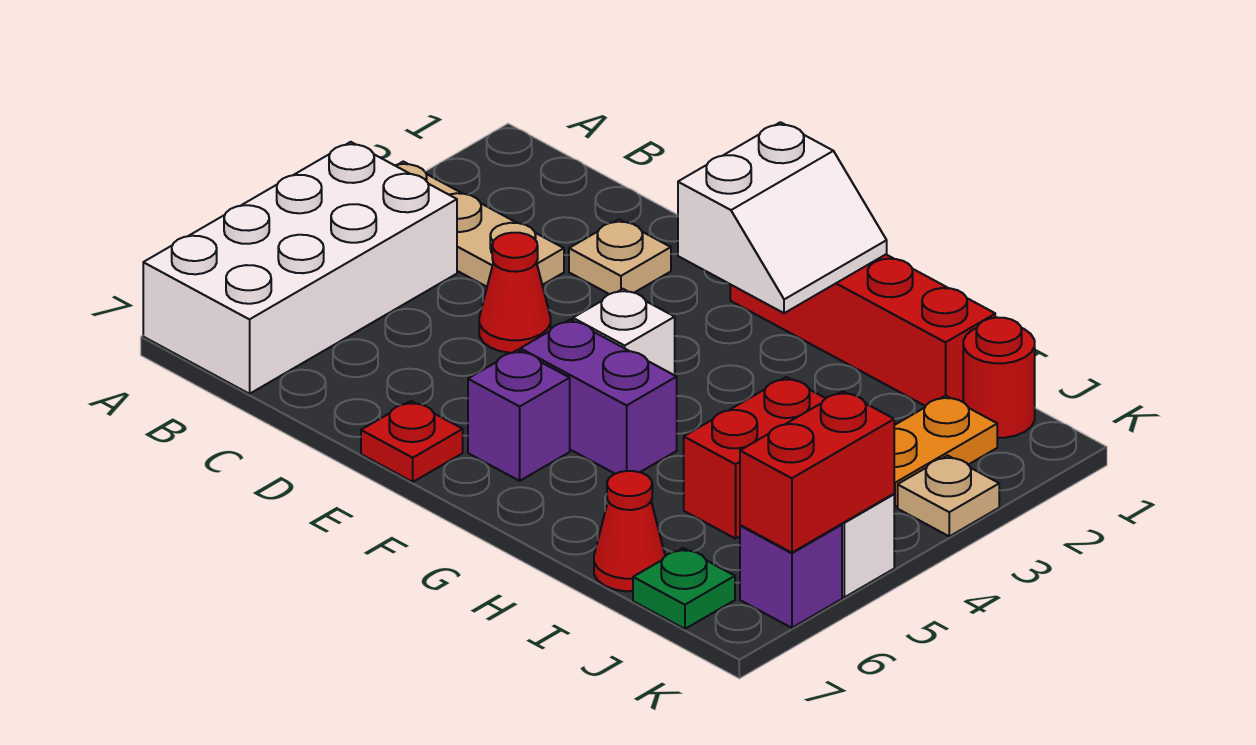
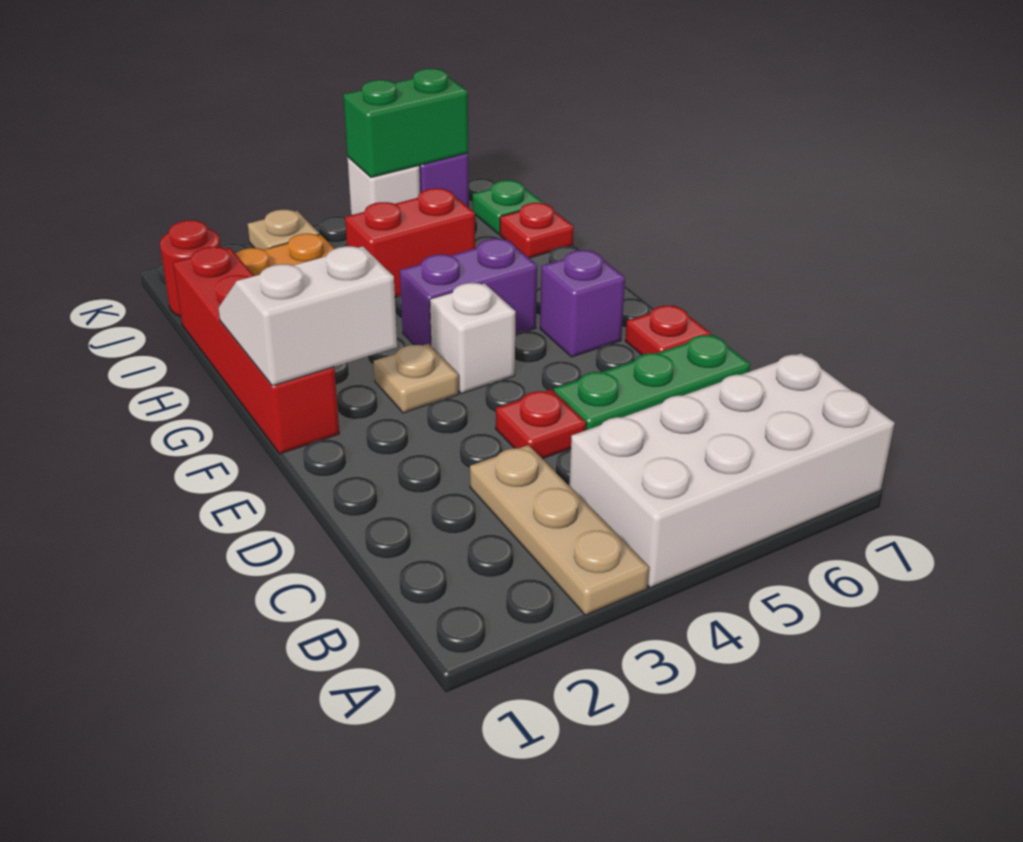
tan 1x1 plate [569,219,671,294] -> tan 1x1 plate moved to [374,344,459,413]
red 1x1 cone [479,233,551,353] -> red 1x1 plate [496,389,586,459]
none -> green 1x3 plate [554,334,750,430]
purple 1x2 brick [520,319,677,474] -> purple 1x2 brick turned to [400,239,537,346]
red 1x1 cone [594,471,665,591] -> red 1x1 plate [500,203,574,258]
red 1x2 brick [740,391,894,553] -> green 1x2 brick [343,69,468,177]

